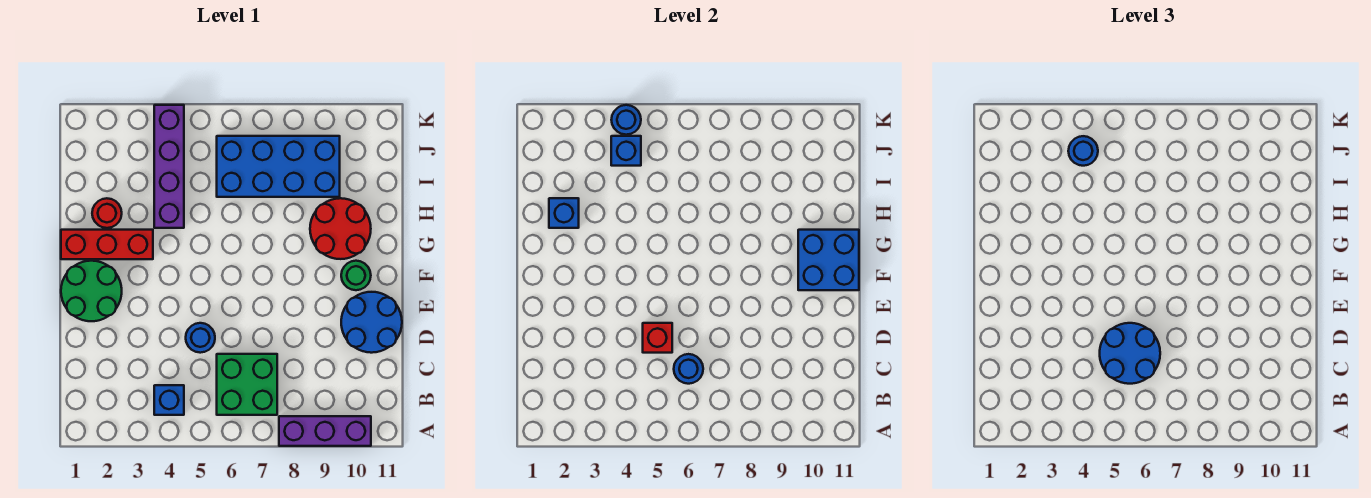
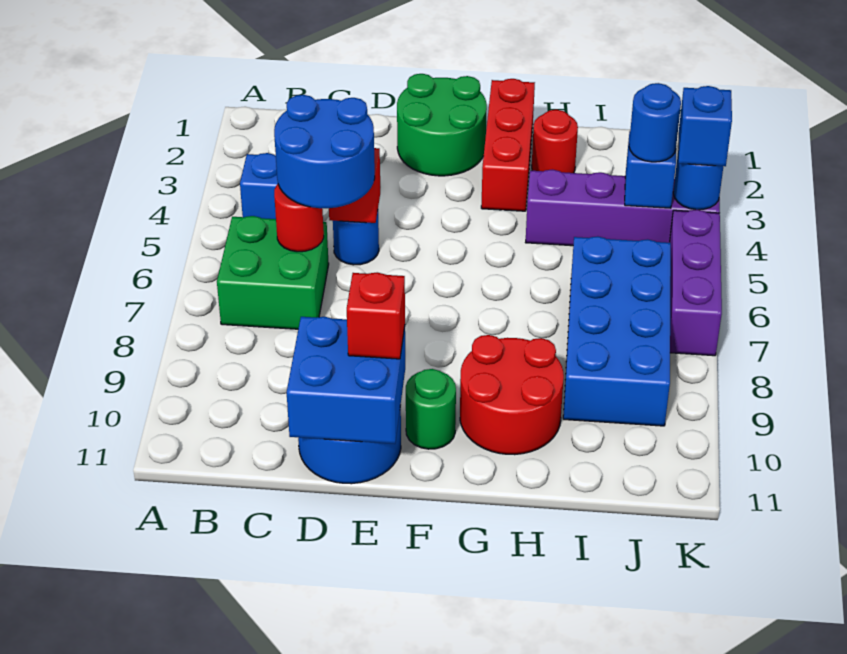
purple 1x3 brick [279,416,371,446] -> purple 1x3 brick moved to [670,210,722,356]
blue 1x1 round brick [674,354,703,384] -> red 1x1 round brick [274,184,324,252]
none -> red 1x1 brick [347,272,405,359]
blue 2x2 brick [798,230,859,290] -> blue 2x2 brick moved to [287,317,405,444]
blue 1x1 brick [549,198,579,228] -> blue 1x1 brick moved to [678,86,732,166]

